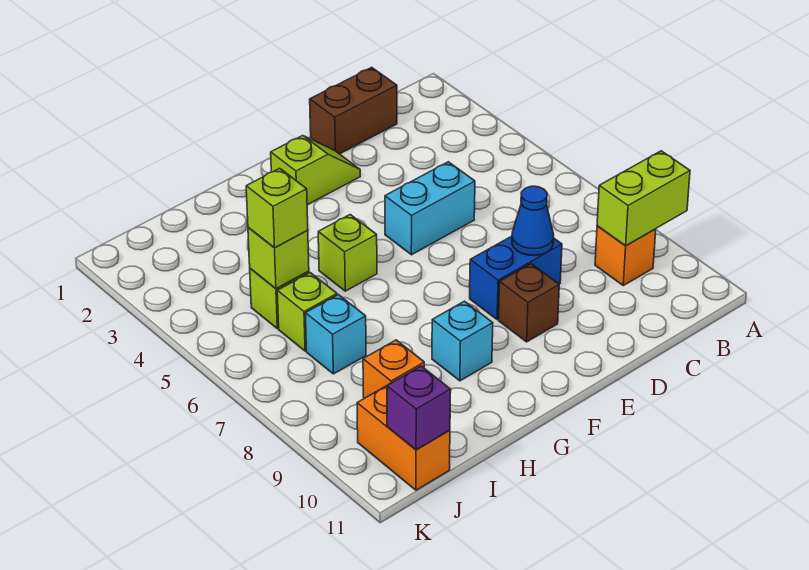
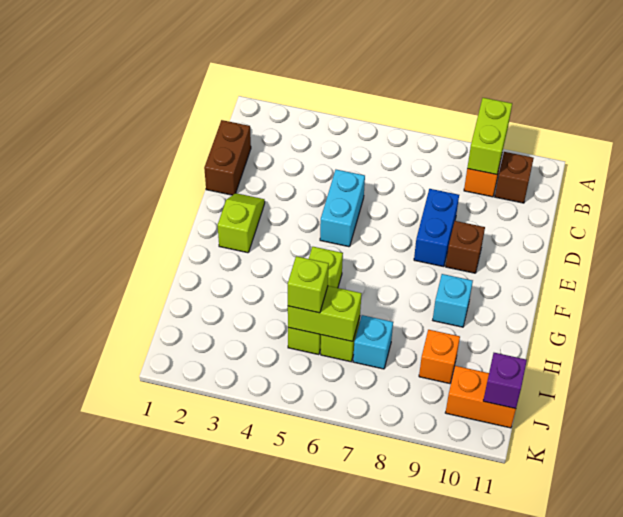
none -> brown 1x1 brick [495,152,534,203]
blue 1x1 cone [512,186,554,256] -> none
lime 1x1 brick [248,227,309,289] -> lime 1x2 brick [288,286,362,341]

